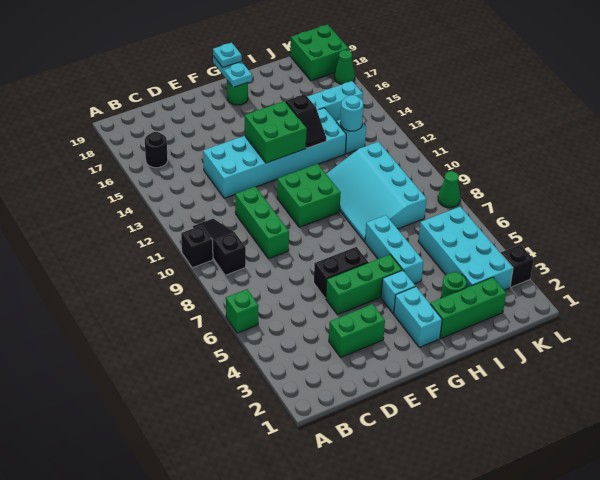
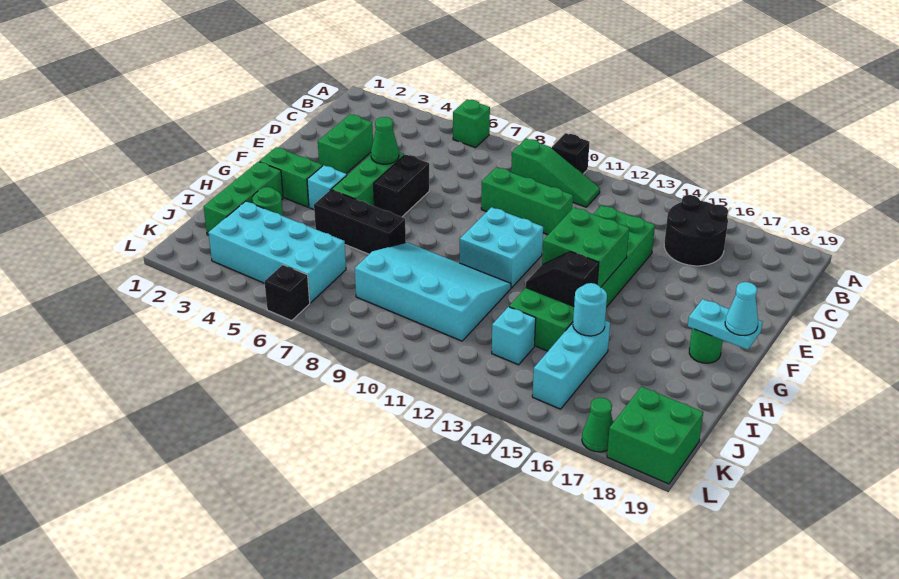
black 1x3 slope [193,219,246,275] -> green 1x3 slope [511,139,600,207]
black 1x1 round brick [145,132,168,168] -> black 2x2 round brick [664,195,728,266]
cyan 2x6 brick [203,108,346,198] -> green 2x6 brick [509,205,655,351]
green 2x2 brick [277,164,341,227] -> cyan 2x2 brick [460,207,543,288]
cyan 1x2 brick [394,287,442,347] -> green 1x2 brick [259,147,323,207]
cyan 1x1 plate [213,43,242,67] -> cyan 1x1 cone [725,282,758,335]
cyan 1x3 brick [365,215,424,284] -> black 1x3 brick [314,190,406,254]
cyan 1x1 round brick [340,95,363,131] -> cyan 1x1 round brick moved to [573,283,607,336]
black 1x1 brick [501,245,534,287] -> black 1x1 brick moved to [265,265,310,320]
green 1x1 cone [438,171,461,208] -> green 1x1 cone moved to [371,117,399,164]

